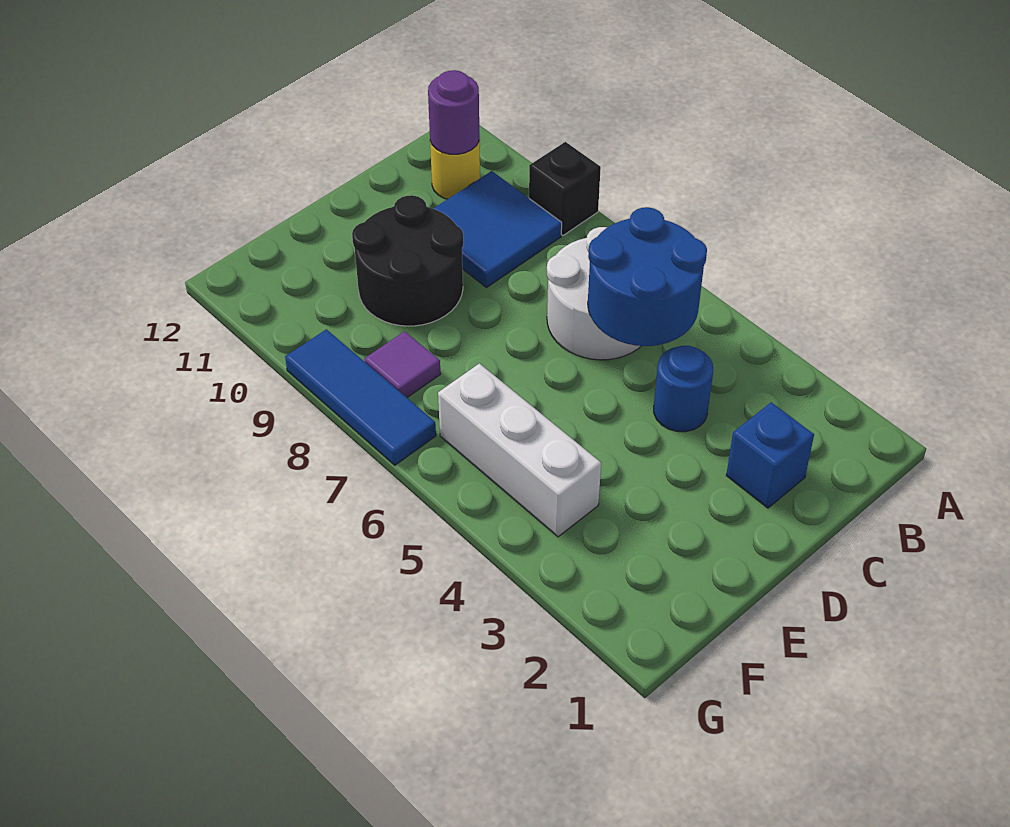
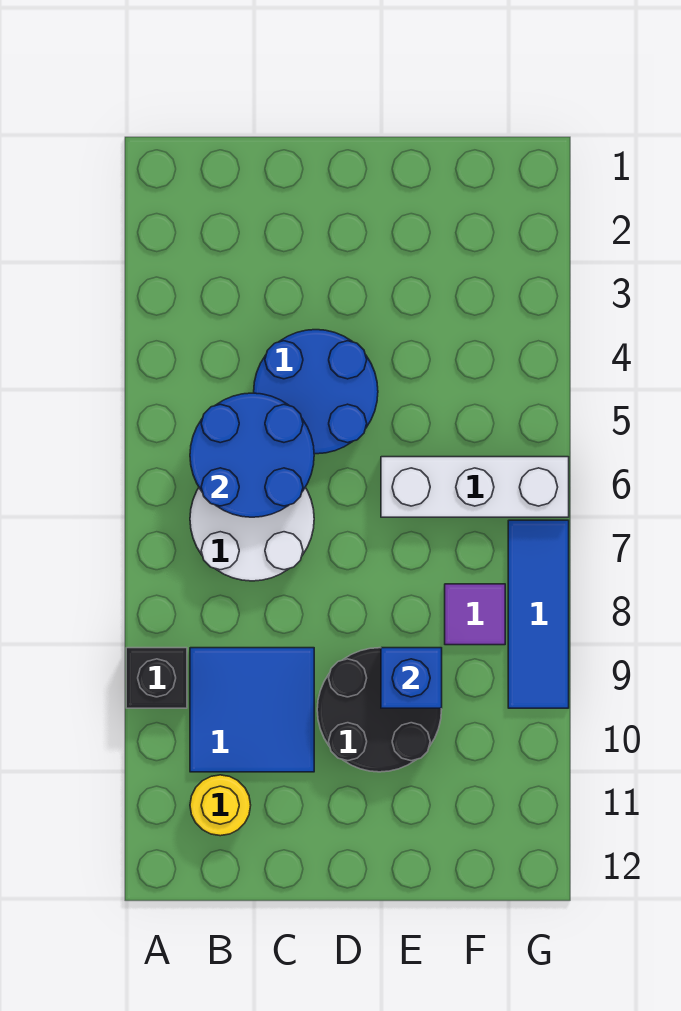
purple 1x1 round brick [428,70,479,154] -> none
blue 1x1 brick [726,402,814,508] -> blue 1x1 brick moved to [381,648,442,708]
blue 1x1 round brick [654,346,713,432] -> blue 2x2 round brick [254,330,378,454]
white 1x3 brick [438,363,601,537] -> white 1x3 brick turned to [381,457,569,517]

